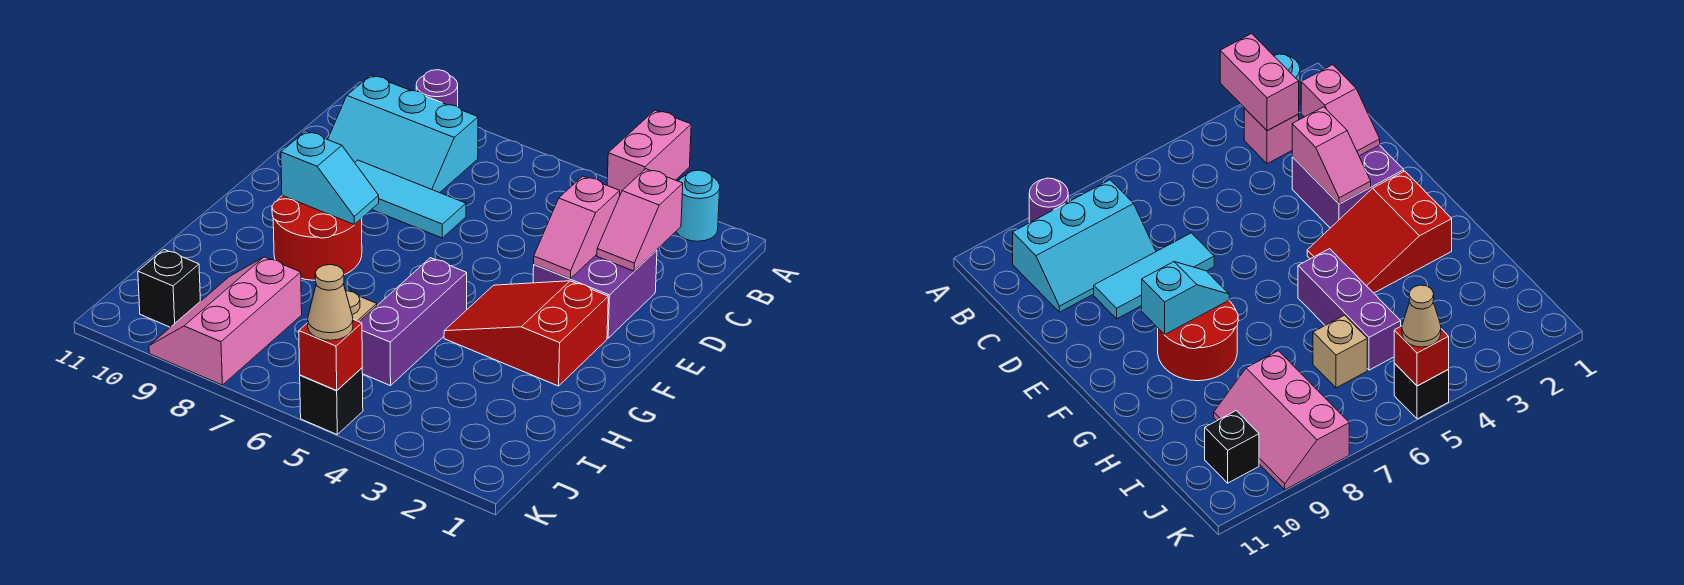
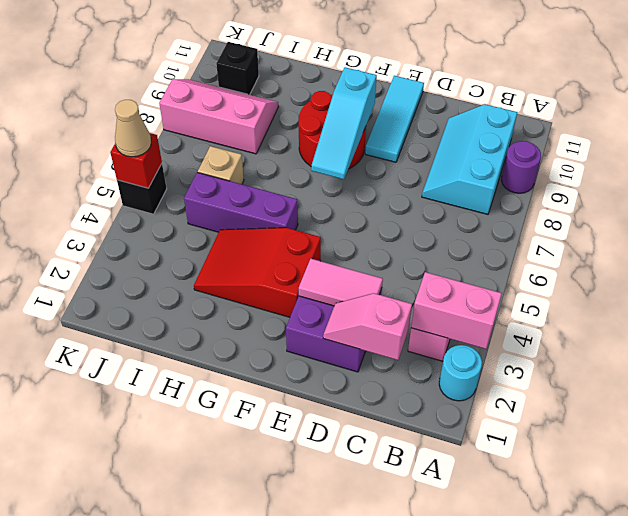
pink 1x2 slope [534,176,620,279] -> pink 1x2 tile [299,259,383,306]
cyan 1x3 tile [355,160,466,238] -> cyan 1x3 tile moved to [365,76,424,162]
red 2x3 slope [444,281,608,386] -> red 2x3 slope turned to [194,228,321,317]
cyan 1x2 slope [281,131,379,225] -> cyan 1x3 slope [311,67,377,179]

